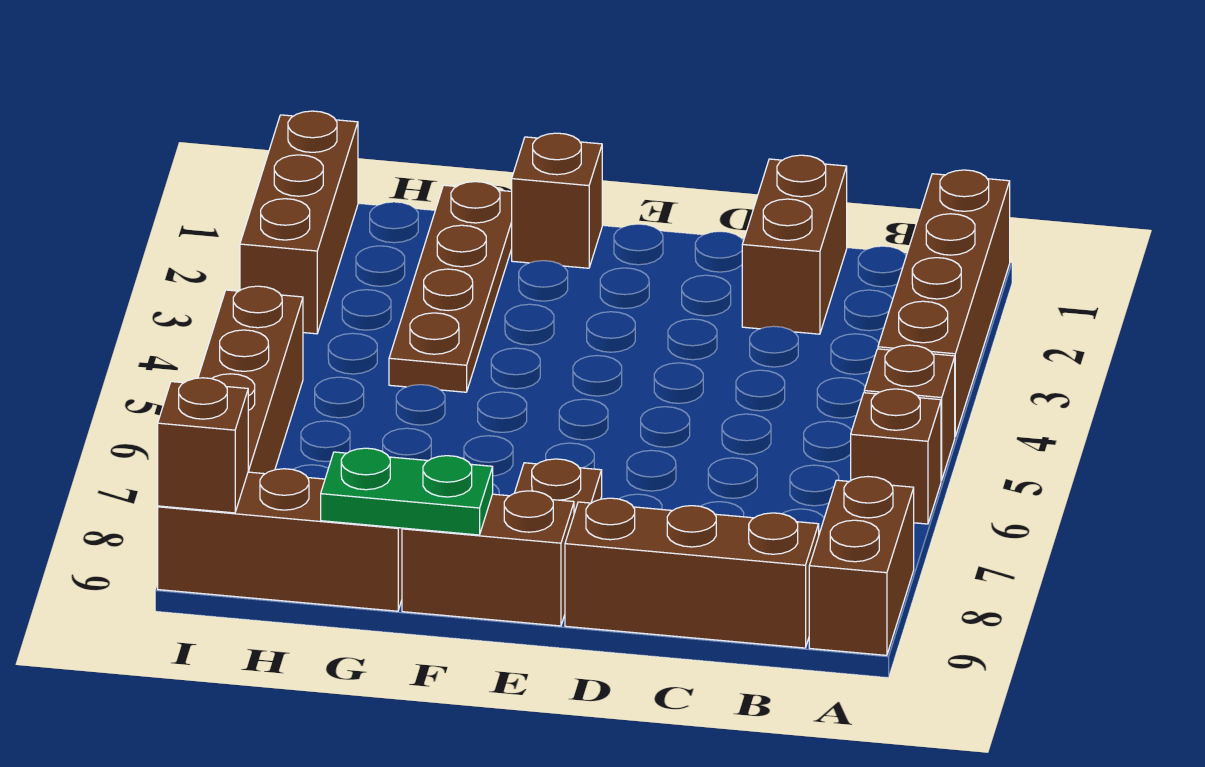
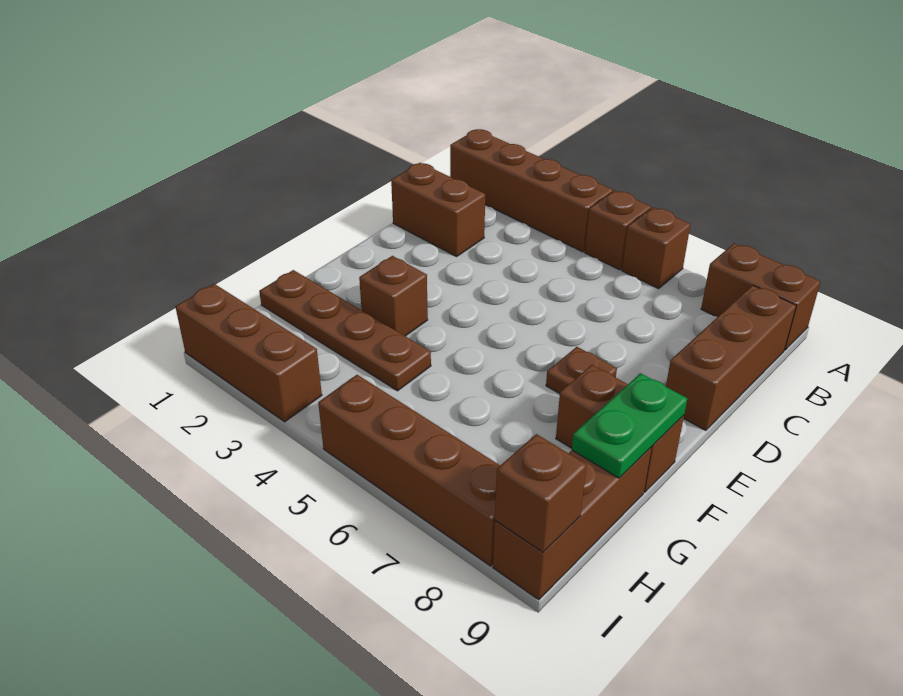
brown 1x2 brick [402,491,574,626] -> brown 1x2 brick turned to [556,365,684,492]
brown 1x1 brick [512,133,602,268] -> brown 1x1 brick moved to [359,256,428,336]

